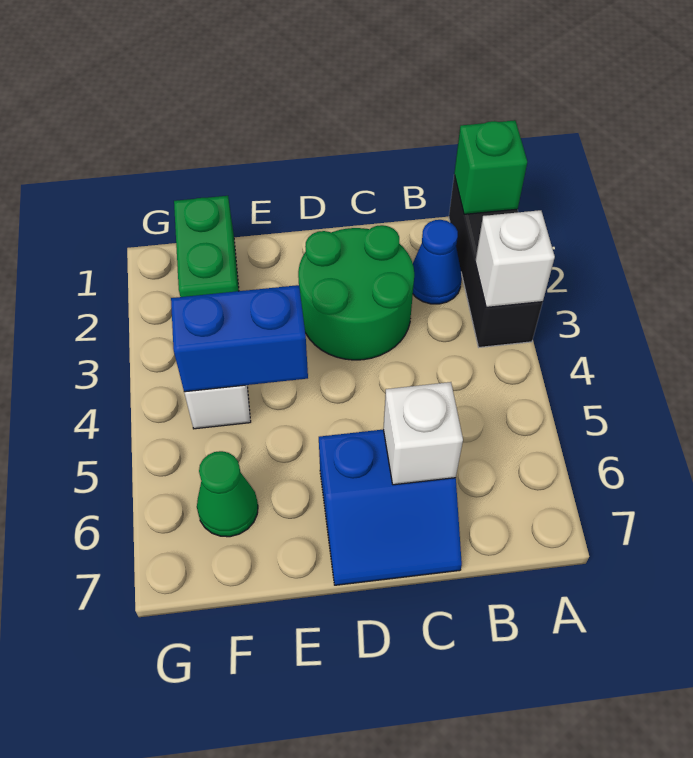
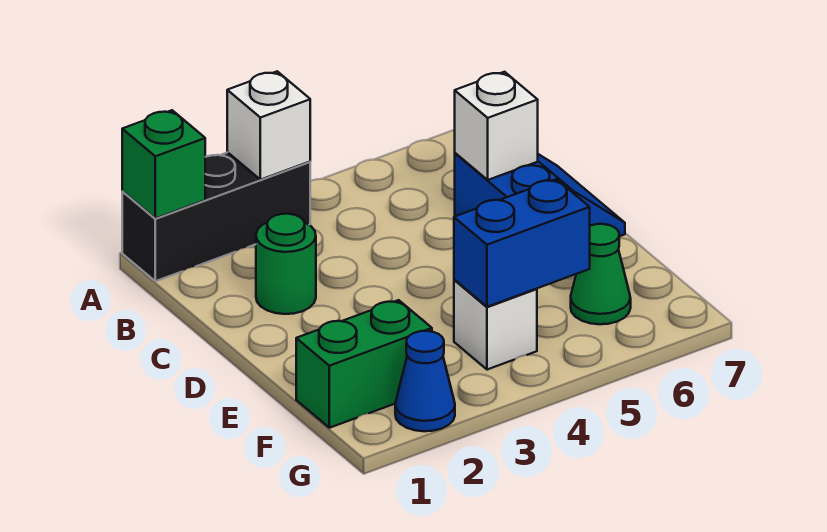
blue 1x1 cone [413,220,462,304] -> blue 1x1 cone moved to [395,331,455,431]
green 2x2 round brick [298,225,414,360] -> green 1x1 round brick [256,214,316,314]
blue 1x2 brick [171,285,308,392] -> blue 1x2 brick turned to [454,179,590,307]

